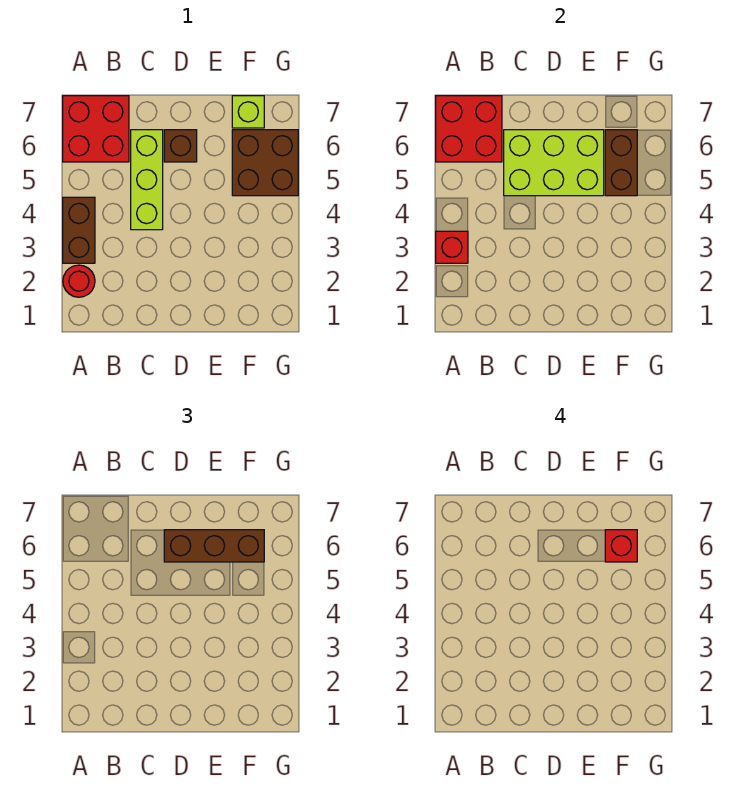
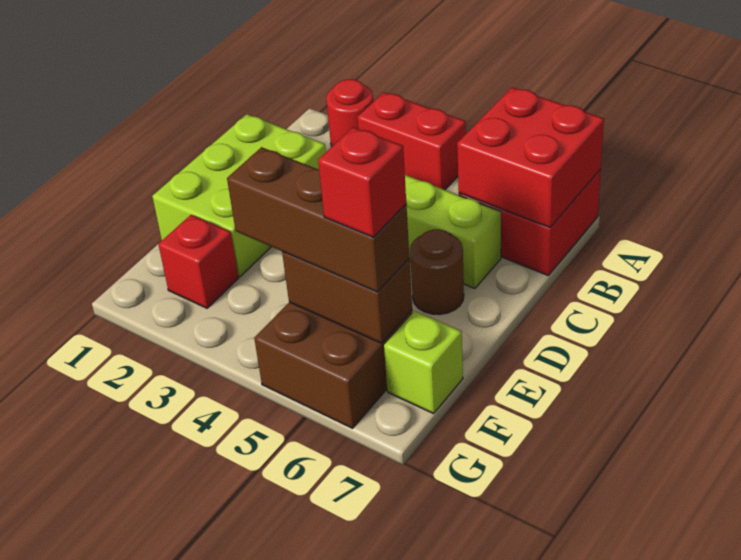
brown 1x2 brick [63,197,95,263] -> red 1x2 brick [357,92,466,190]
red 1x1 brick [436,231,468,263] -> red 1x1 brick moved to [158,215,239,308]
lime 2x3 brick [504,130,604,196] -> lime 2x3 brick moved to [152,114,326,277]
brown 1x1 brick [164,130,197,162] -> brown 1x1 round brick [410,229,464,315]
brown 1x3 brick [164,530,264,562] -> brown 1x3 brick turned to [227,147,409,292]

